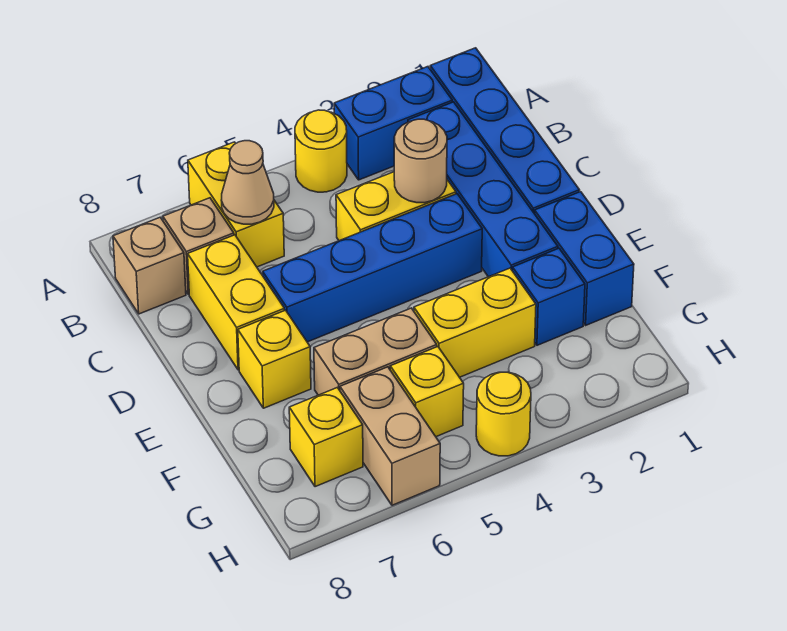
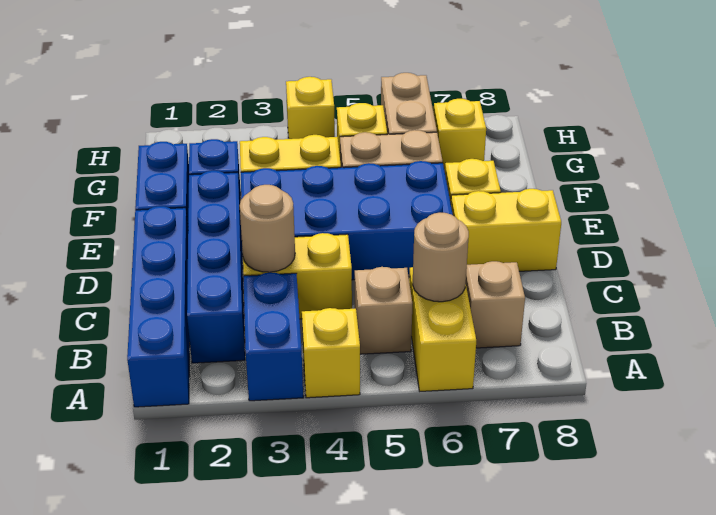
blue 1x2 brick [334,67,452,180] -> blue 1x2 brick turned to [243,272,303,401]
yellow 1x1 round brick [295,110,347,192] -> yellow 1x1 brick [302,308,360,398]
tan 1x1 cone [221,141,274,224] -> tan 1x1 round brick [413,213,469,302]
tan 1x1 brick [113,217,186,314] -> tan 1x1 brick moved to [355,267,412,354]
yellow 1x2 brick [188,235,285,370] -> yellow 1x2 brick turned to [451,189,561,271]
blue 1x4 brick [263,194,482,342] -> blue 2x4 brick [241,161,453,280]
yellow 1x1 round brick [476,372,531,456] -> yellow 1x1 brick [286,77,335,139]

